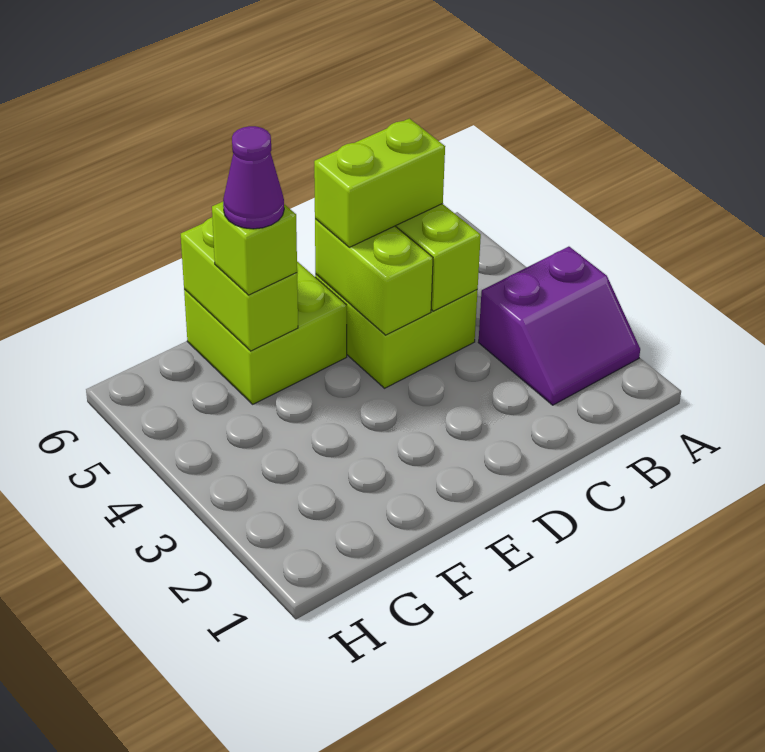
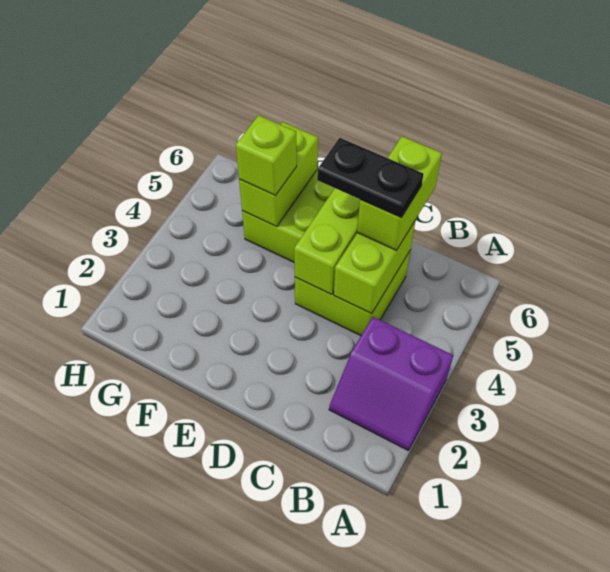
lime 1x2 brick [314,118,445,247] -> lime 1x2 brick turned to [357,136,442,251]
none -> black 1x2 plate [317,138,424,217]
purple 1x1 cone [223,126,284,229] -> none

